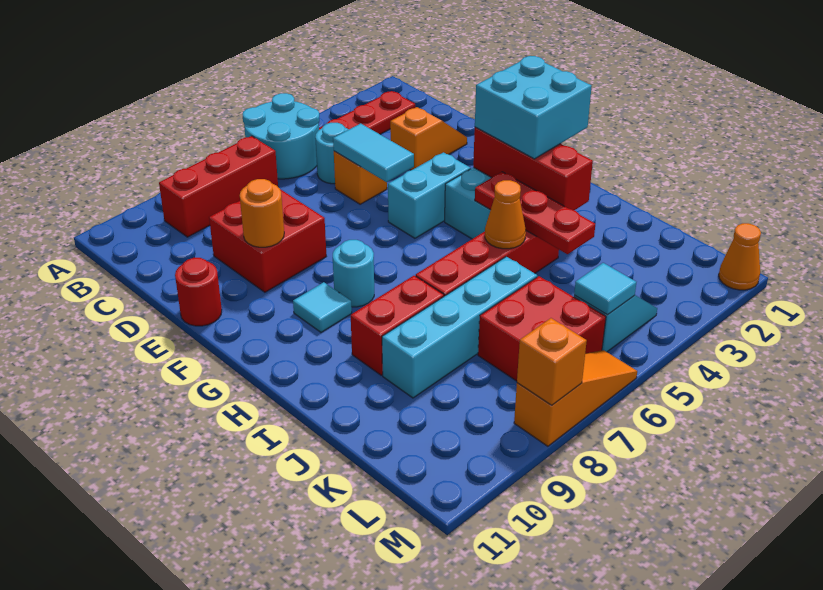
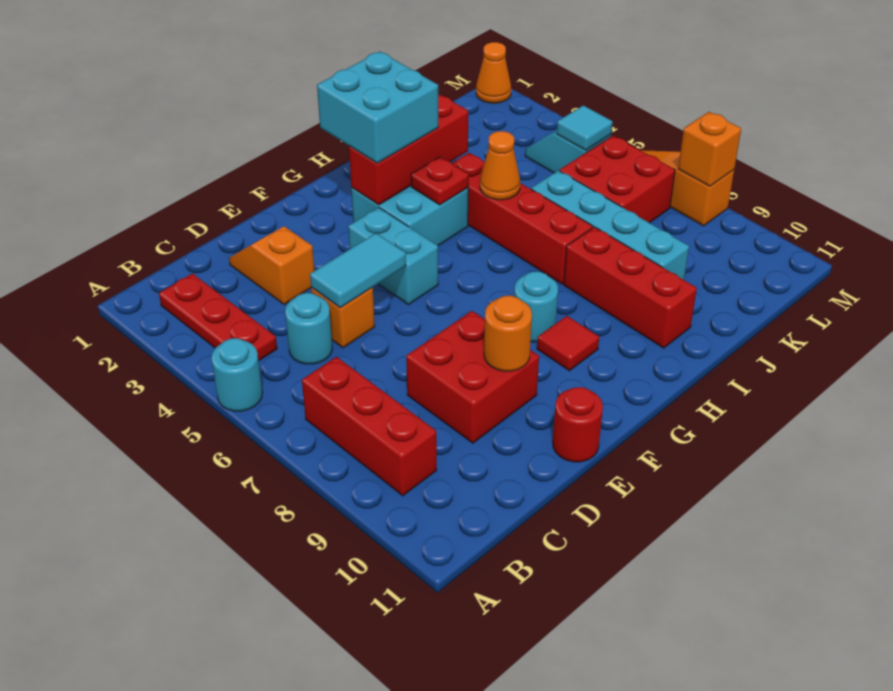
cyan 2x2 round brick [243,93,319,179] -> cyan 1x1 round brick [212,338,262,411]
cyan 1x1 tile [293,282,352,332] -> red 1x1 tile [537,316,599,371]
red 1x3 plate [475,172,595,254] -> red 1x1 plate [411,157,469,205]
red 1x2 brick [351,276,444,375] -> red 1x3 brick [564,227,697,348]

